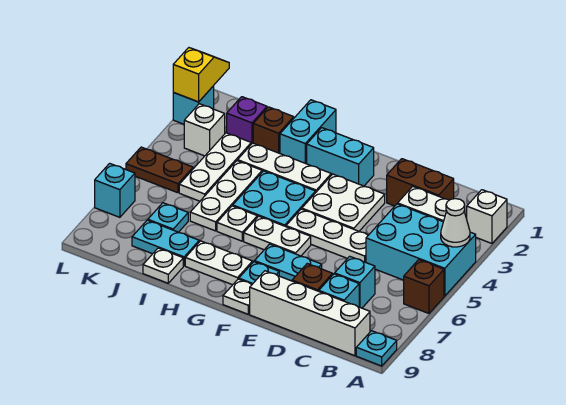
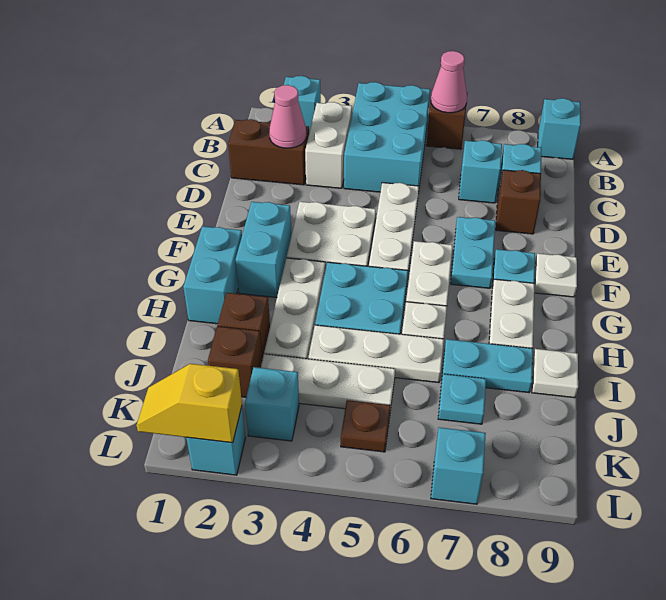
white 1x1 brick [467,190,507,243] -> cyan 1x1 brick [284,76,321,132]
white 1x1 cone [441,199,470,247] -> none
none -> pink 1x1 cone [431,51,467,113]
cyan 1x1 plate [356,331,397,366] -> cyan 1x1 brick [538,98,581,159]
white 1x4 brick [250,271,370,356] -> none
brown 1x2 brick [387,159,454,206] -> brown 1x2 brick turned to [228,119,309,185]
none -> pink 1x1 cone [269,85,306,148]
cyan 1x2 brick [280,100,336,164] -> cyan 1x2 brick turned to [183,226,242,324]
cyan 1x2 plate [132,220,199,266] -> cyan 1x2 plate turned to [442,339,533,393]
purple 1x1 brick [227,97,267,144] -> brown 1x1 brick [208,326,262,397]
white 1x1 brick [184,104,225,156] -> cyan 1x1 brick [245,367,299,441]
brown 1x2 plate [126,147,193,193] -> brown 1x1 plate [341,400,391,452]

